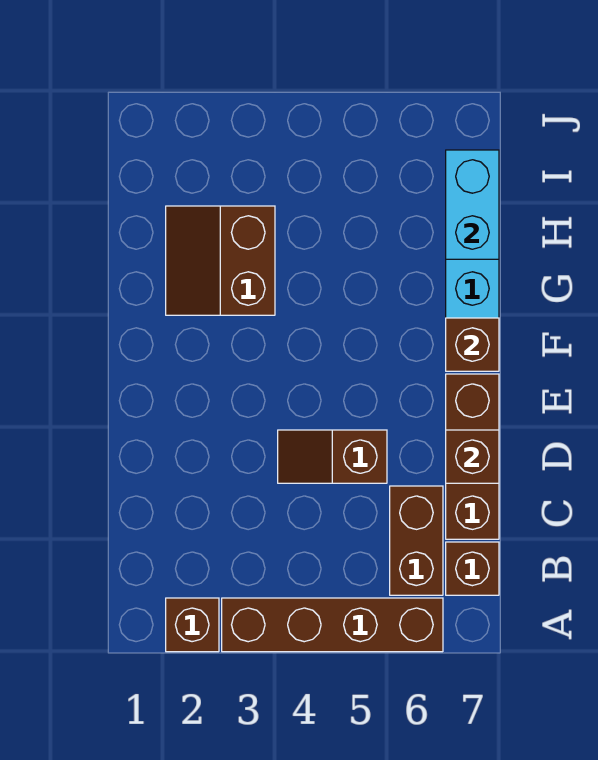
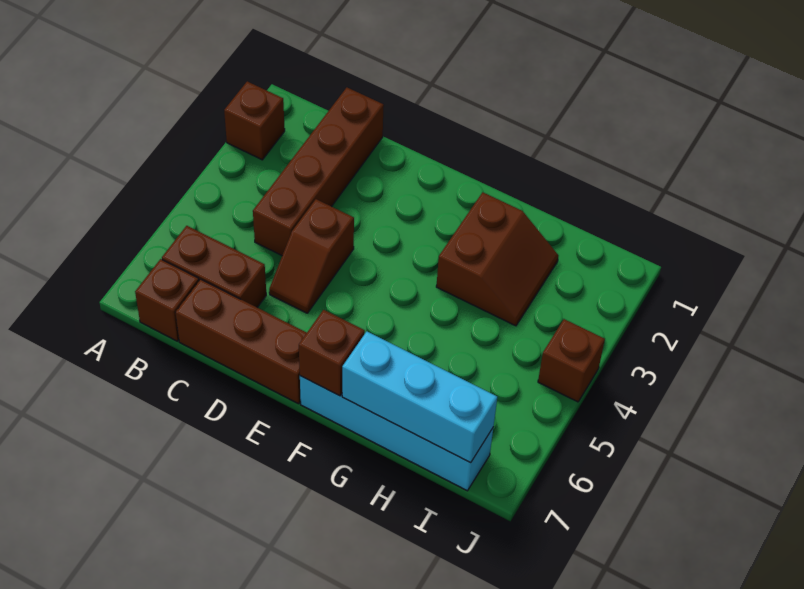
brown 1x4 brick [222,598,443,652] -> brown 1x4 brick moved to [253,88,384,255]
brown 1x2 slope [278,430,387,483] -> brown 1x2 slope turned to [269,199,354,313]
brown 1x1 brick [446,430,499,483] -> brown 1x1 brick moved to [538,319,605,402]
brown 2x2 slope [166,206,275,315] -> brown 2x2 slope turned to [436,192,559,326]
cyan 1x2 brick [446,150,499,259] -> cyan 1x3 brick [342,331,497,463]

